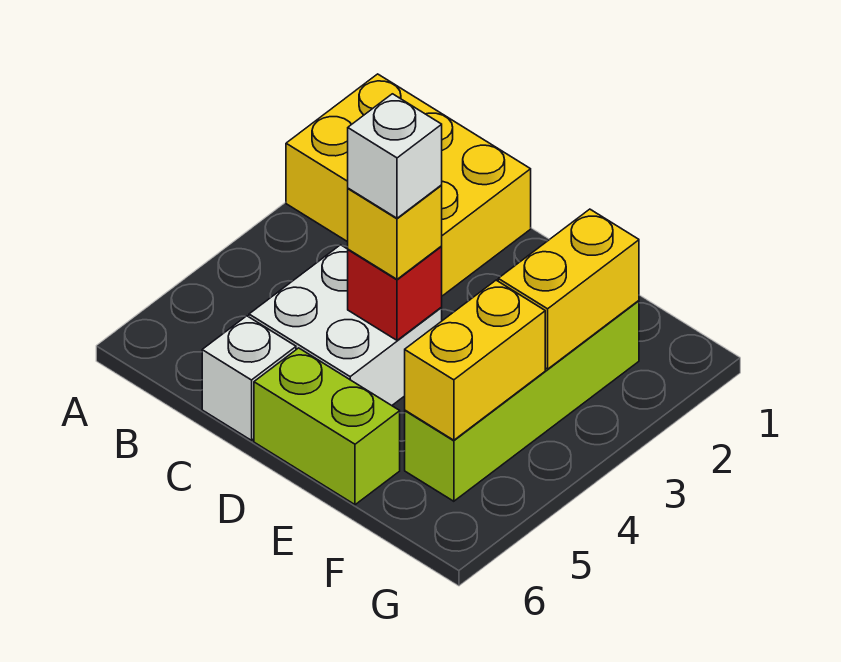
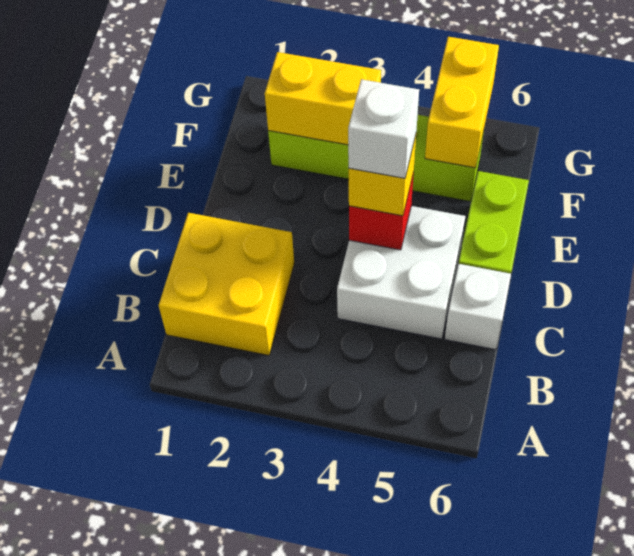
yellow 2x3 brick [286,74,531,296] -> yellow 2x2 brick [159,213,294,355]
yellow 1x2 brick [405,280,545,440] -> yellow 1x2 brick turned to [425,37,499,168]

